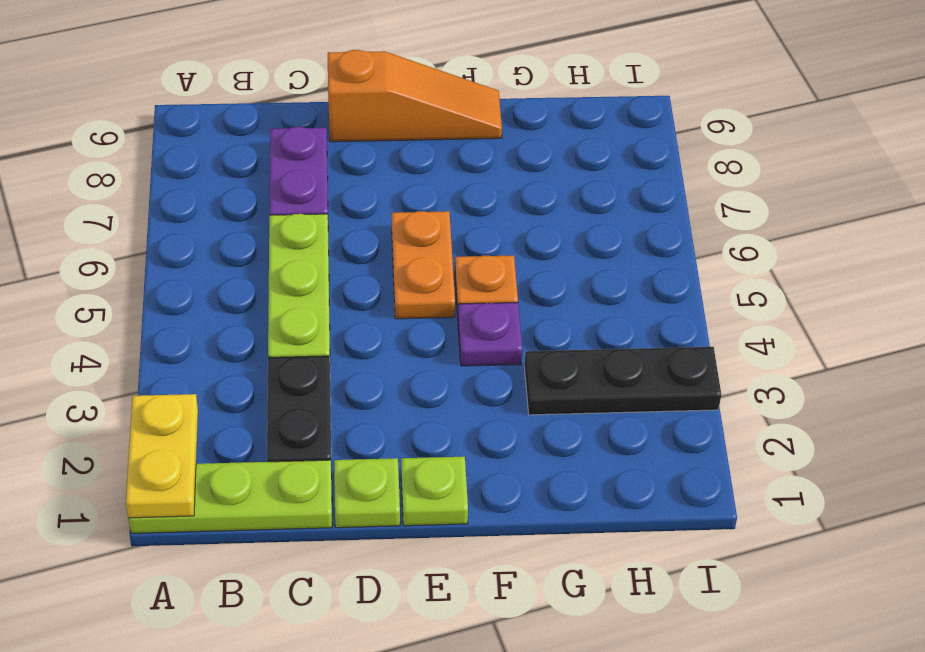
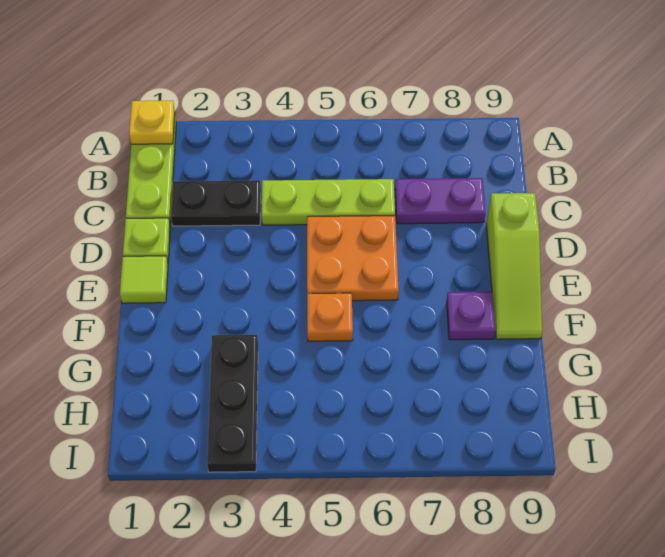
yellow 1x2 plate [126,394,198,518] -> yellow 1x1 plate [129,101,175,144]
orange 1x3 slope [328,50,502,142] -> lime 1x3 slope [486,193,542,339]
lime 1x1 plate [401,457,468,526] -> lime 1x1 tile [120,256,168,303]
orange 1x2 plate [392,211,455,319] -> orange 2x2 plate [307,216,399,301]
purple 1x1 plate [458,303,522,366] -> purple 1x1 plate moved to [447,291,496,340]

